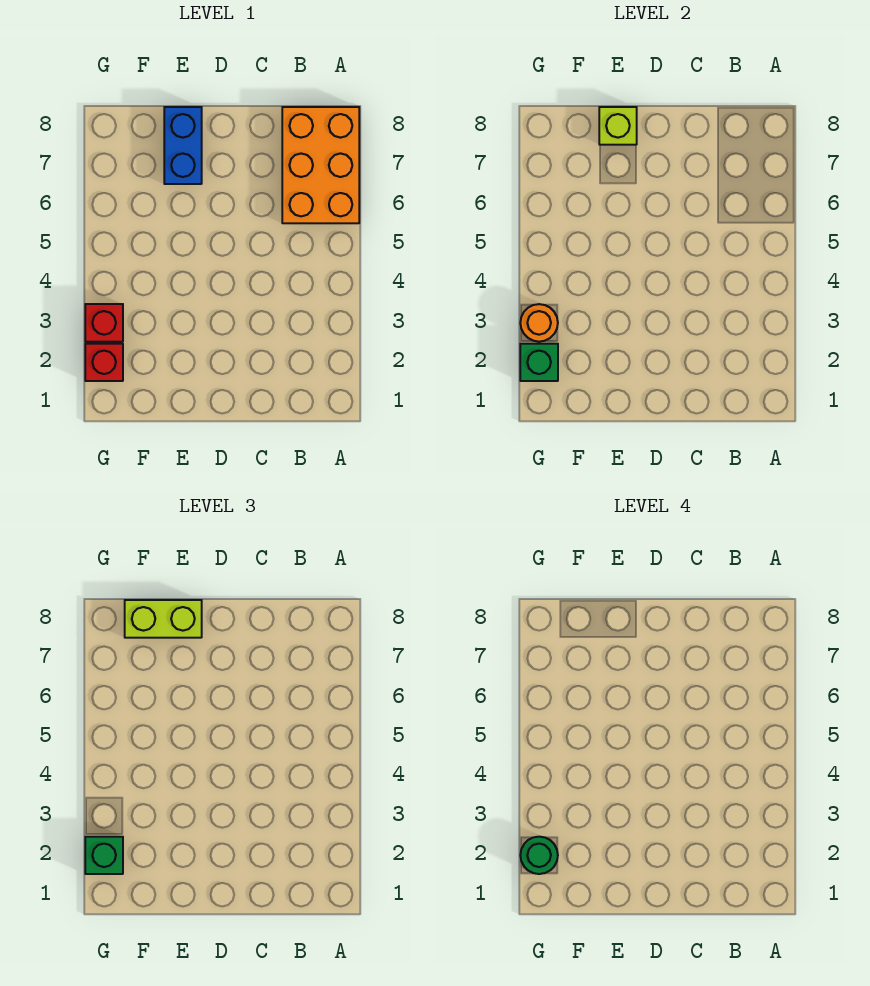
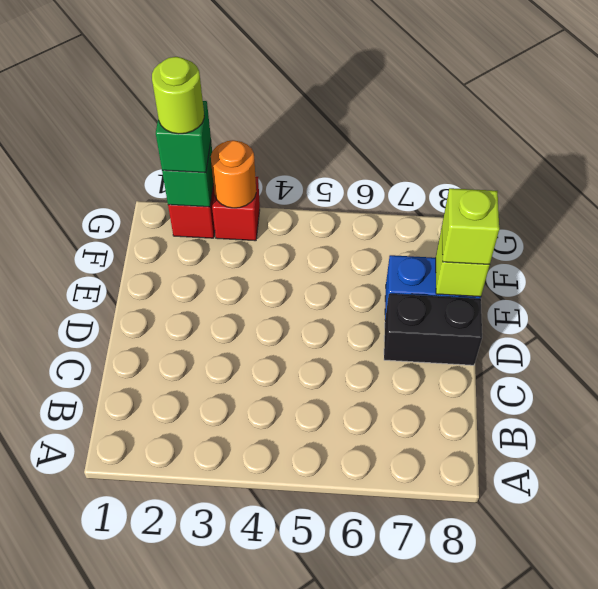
orange 2x3 brick [282,107,359,223] -> none
none -> black 1x2 brick [384,294,482,365]
lime 1x2 brick [125,600,202,638] -> lime 1x1 brick [442,188,499,265]
green 1x1 round brick [520,837,558,874] -> lime 1x1 round brick [152,57,204,134]

